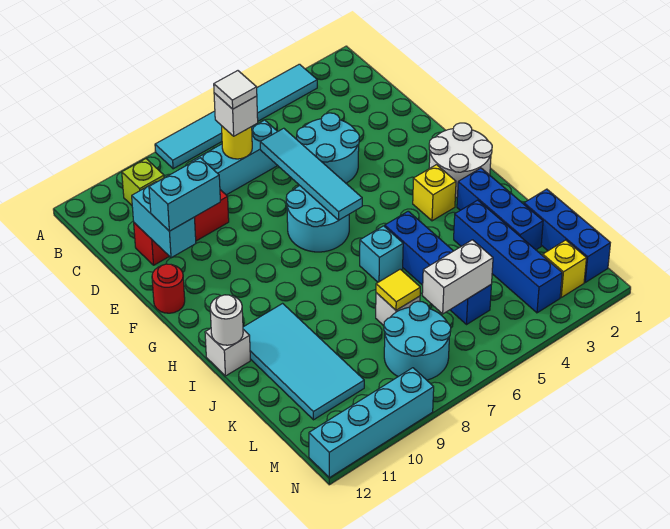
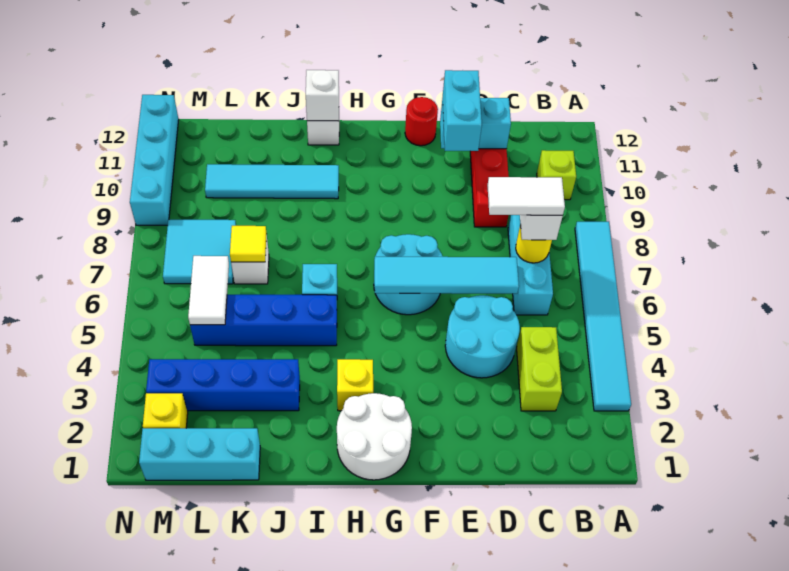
none -> lime 1x2 brick [517,327,562,411]
white 1x1 tile [214,71,257,109] -> white 1x2 tile [487,177,565,216]
blue 1x3 brick [457,168,543,250] -> none
cyan 2x4 tile [243,303,364,420] -> cyan 1x4 tile [205,164,339,199]
white 1x1 round brick [210,295,243,345] -> white 1x1 brick [306,70,339,121]
blue 1x3 brick [524,189,610,282] -> cyan 1x3 brick [139,428,260,480]
white 1x2 brick [422,240,493,314] -> white 1x2 tile [188,256,229,325]
cyan 2x2 round brick [384,301,451,380] -> cyan 2x2 tile [163,220,236,284]

